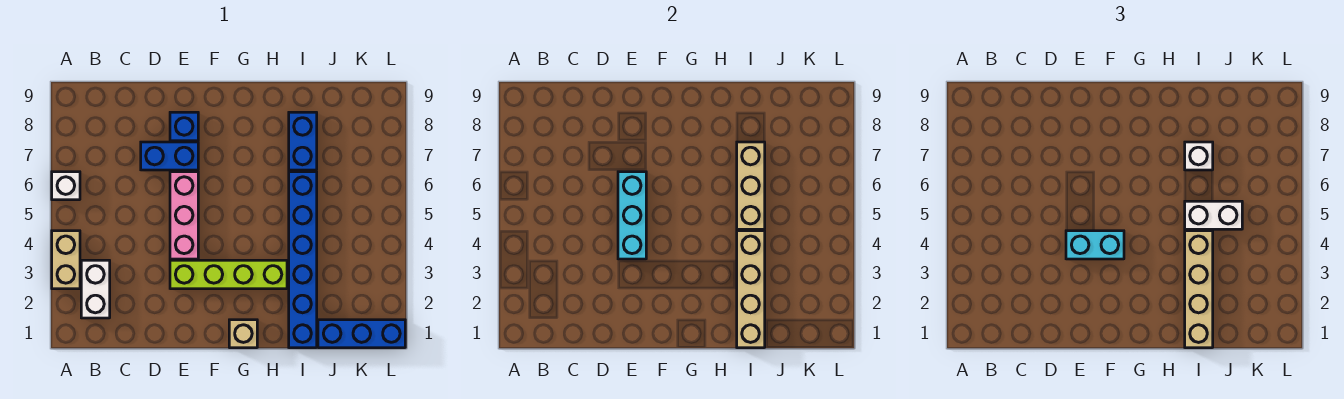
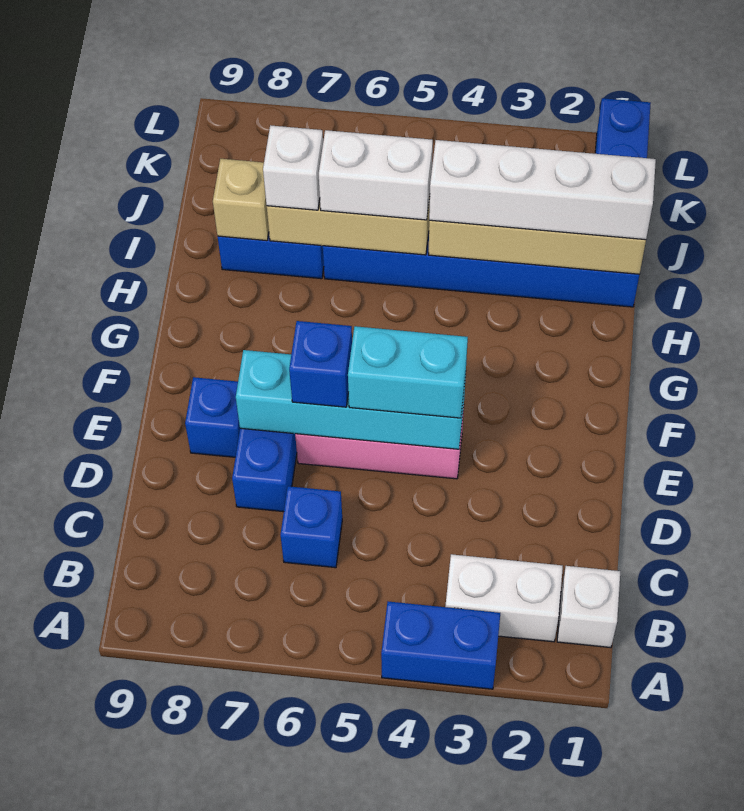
tan 1x2 brick [52,231,80,289] -> blue 1x2 brick [381,602,500,689]
white 1x1 brick [52,172,80,200] -> white 1x1 brick moved to [557,566,620,648]
none -> blue 1x1 brick [281,486,342,568]
lime 1x4 brick [170,260,287,289] -> none
cyan 1x3 brick [618,172,646,259] -> cyan 1x4 brick [236,350,466,449]
cyan 1x2 brick [1066,231,1124,259] -> cyan 1x2 brick turned to [348,326,468,418]
none -> blue 1x1 brick [289,321,352,407]
tan 1x1 brick [229,320,257,348] -> tan 1x1 brick moved to [213,159,269,241]
tan 1x4 brick [1185,231,1213,348] -> white 1x4 brick [429,140,656,240]
white 1x2 brick [1185,201,1242,229] -> white 1x2 brick turned to [319,130,433,220]

